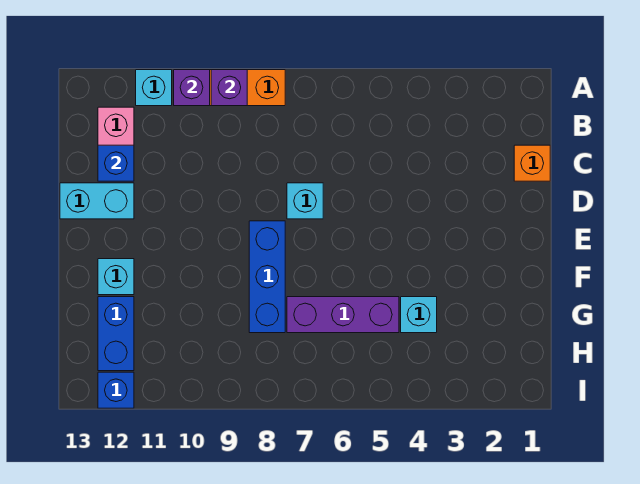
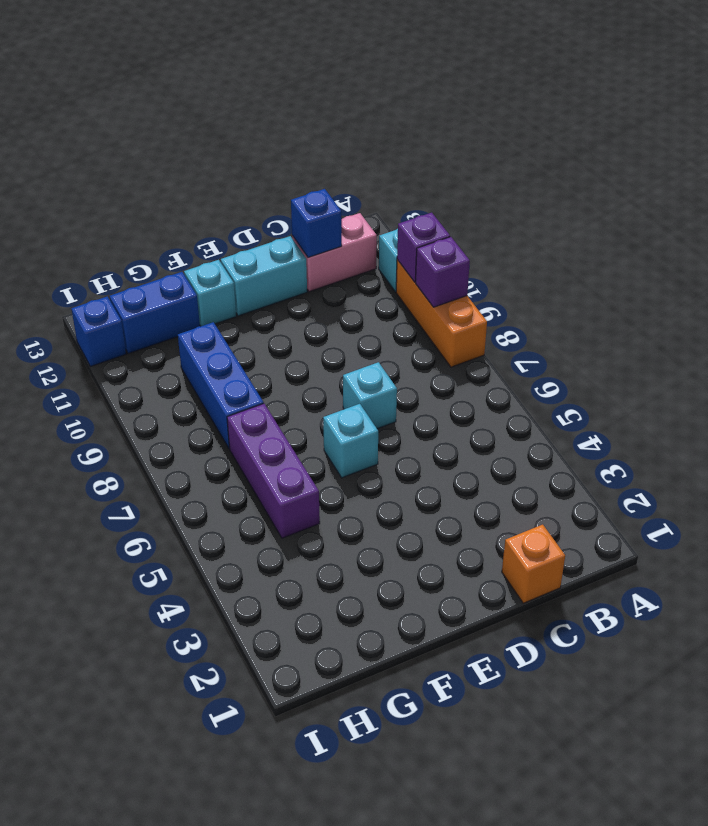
cyan 1x2 brick [60,183,134,219] -> cyan 1x2 brick turned to [221,236,307,316]
blue 1x3 brick [249,221,285,333] -> blue 1x3 brick turned to [178,322,264,449]
cyan 1x1 brick [401,297,437,333] -> cyan 1x1 brick moved to [323,404,378,478]

